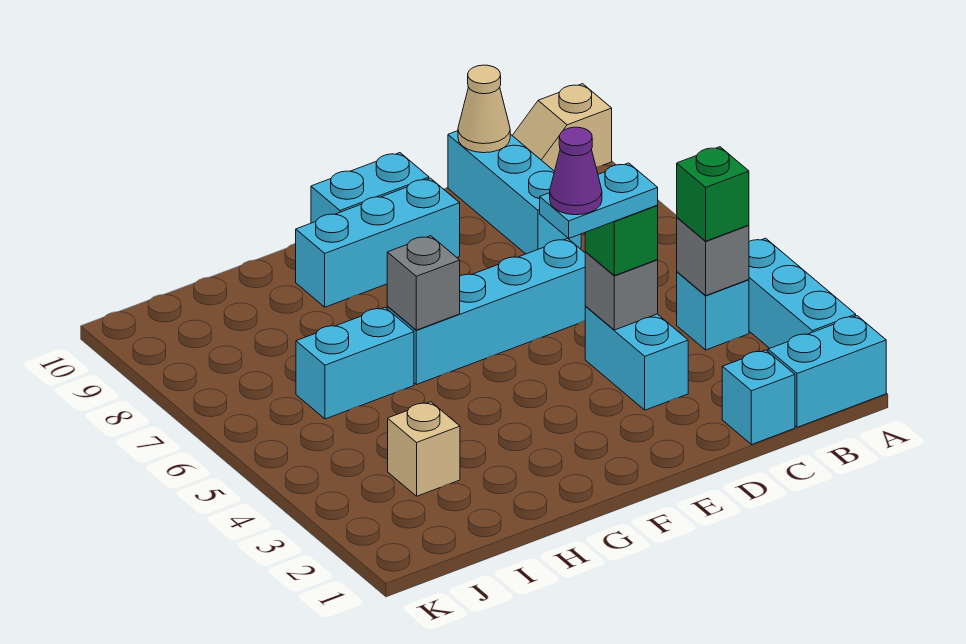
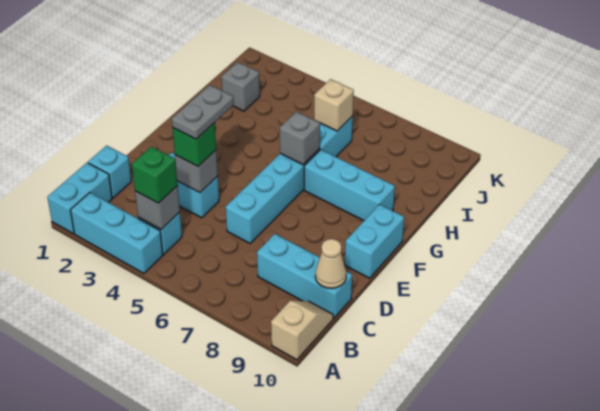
cyan 1x2 plate [540,163,658,239] -> grey 1x2 plate [172,85,234,139]
purple 1x1 cone [550,127,602,215] -> none
cyan 1x3 brick [296,178,460,307] -> cyan 1x3 brick turned to [304,150,395,221]
none -> grey 1x1 brick [222,62,260,111]
tan 1x1 brick [388,402,460,496] -> tan 1x1 brick moved to [314,79,354,131]

